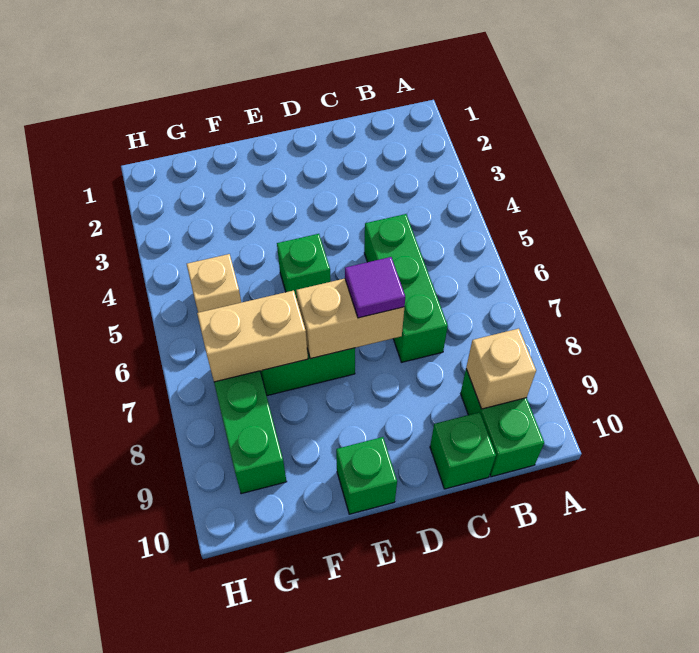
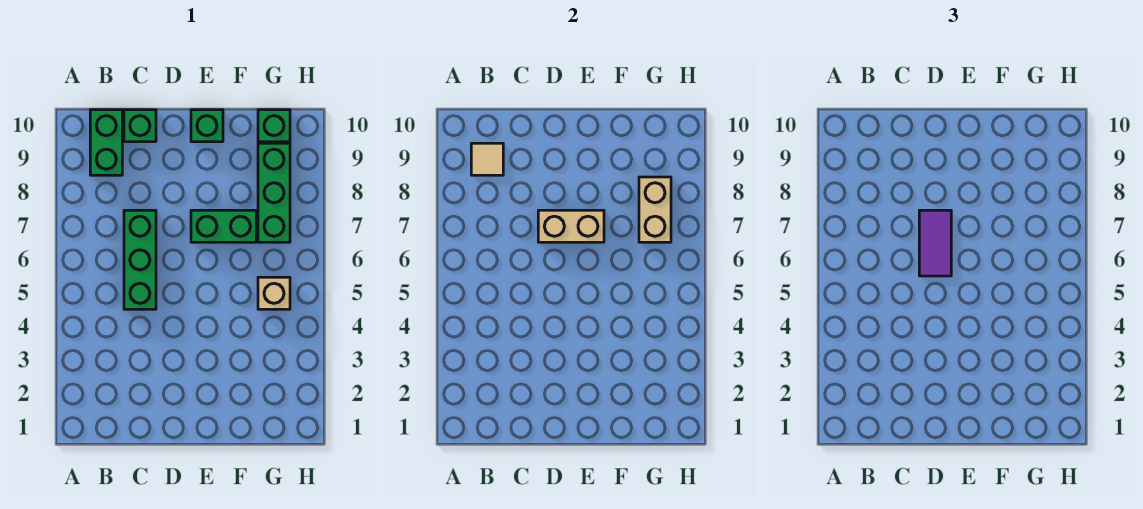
tan 1x1 brick [466,329,536,409] -> tan 1x1 tile [471,143,503,175]
purple 1x1 tile [345,257,405,318] -> purple 1x2 tile [919,210,951,276]
green 1x1 brick [277,234,331,299] -> green 1x1 brick moved to [258,110,290,142]
tan 1x2 brick [197,290,308,382] -> tan 1x2 brick turned to [639,177,671,242]

